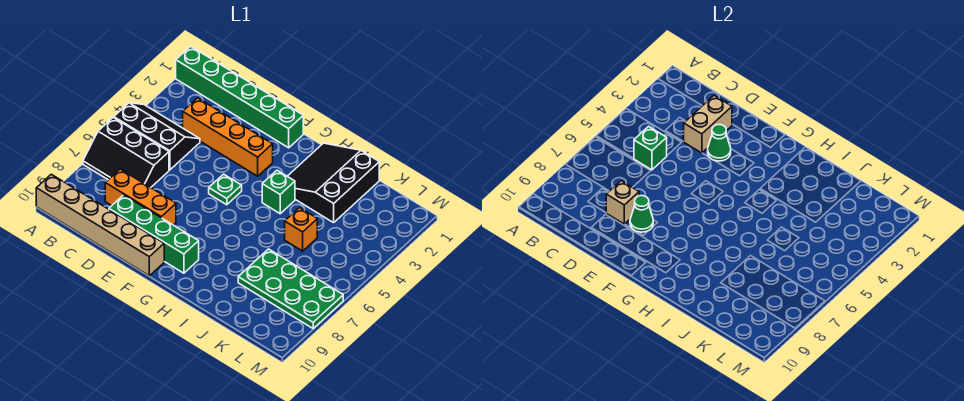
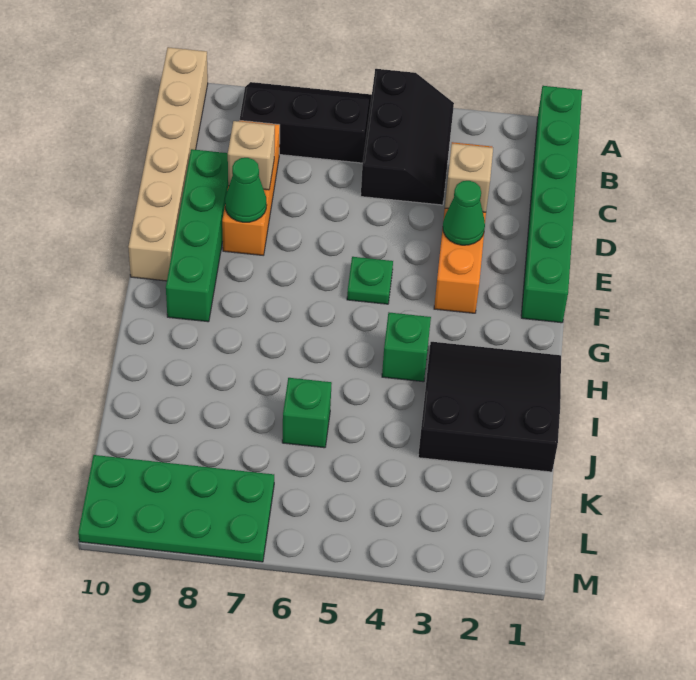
black 2x3 slope [83,118,169,188] -> black 2x3 slope turned to [240,82,372,163]
green 1x1 brick [634,126,667,170] -> green 1x1 brick moved to [282,378,332,448]
tan 1x2 brick [684,96,732,153] -> tan 1x1 brick [445,144,493,212]
orange 1x1 brick [285,208,317,251] -> none
green 2x4 plate [238,249,343,328] -> green 2x4 plate turned to [78,455,274,562]

